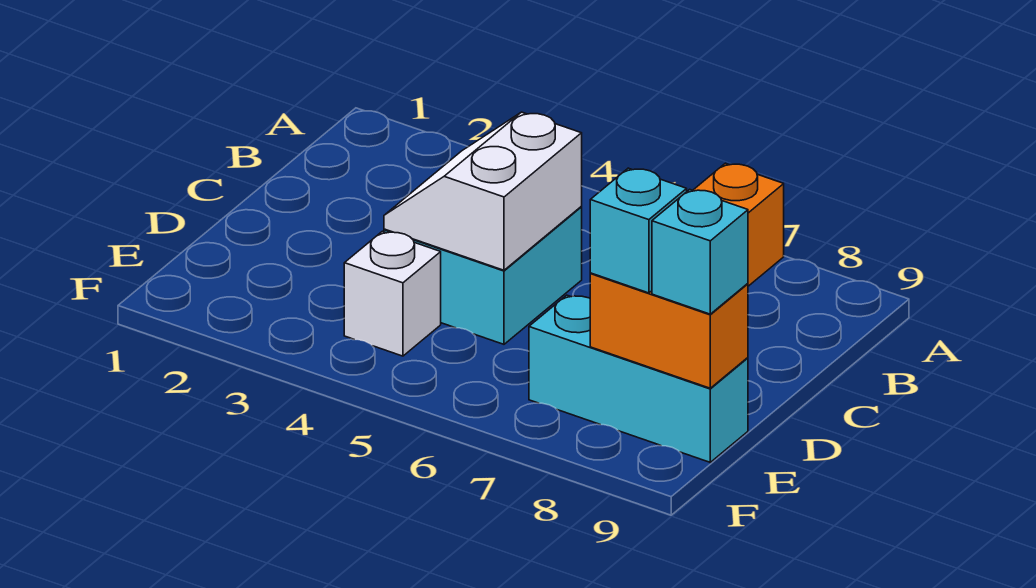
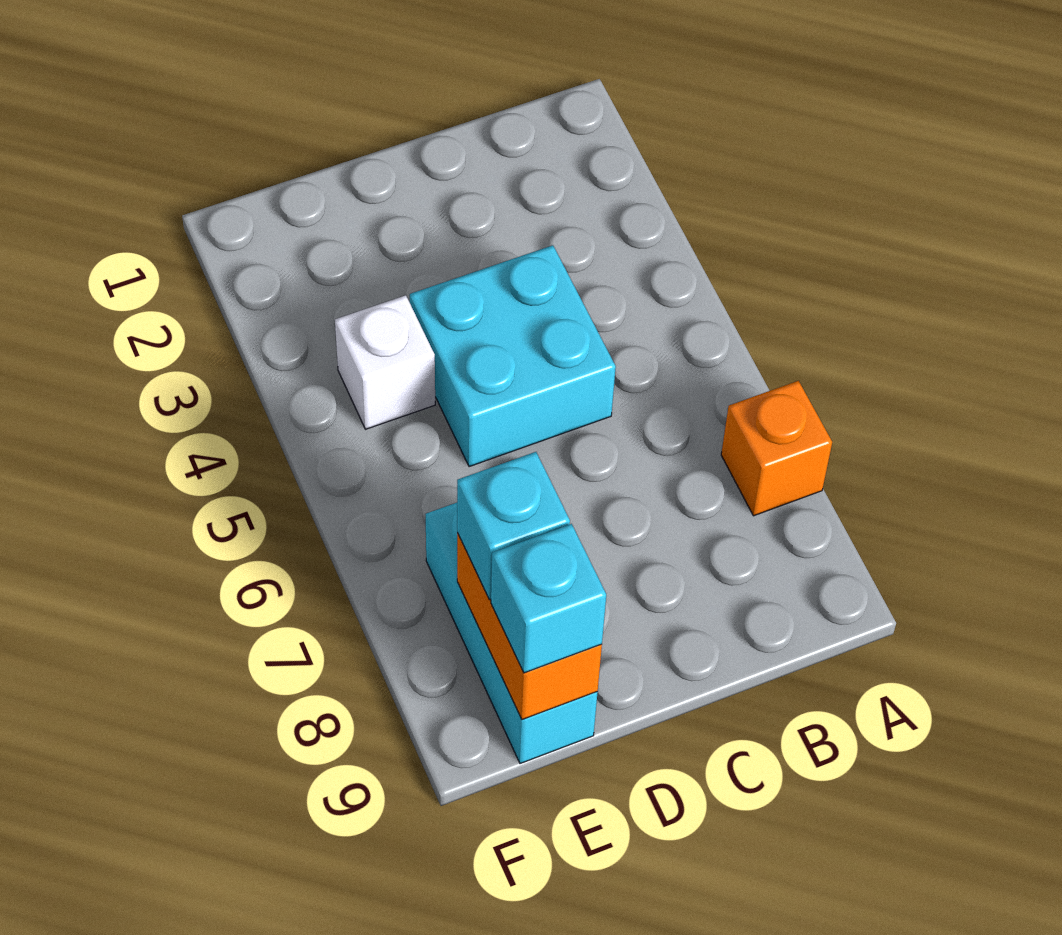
white 2x2 slope [384,112,582,270] -> none

